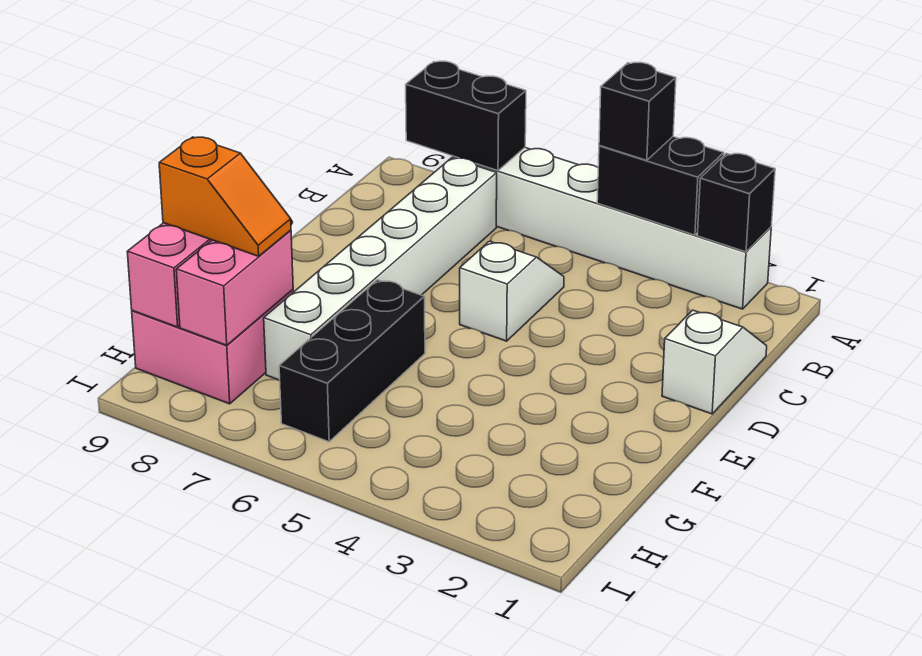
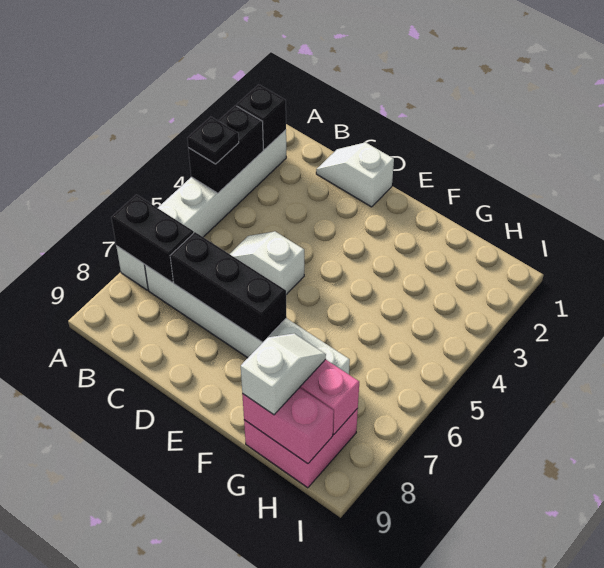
black 1x1 brick [599,63,676,160] -> black 1x1 plate [187,117,239,164]
black 1x2 brick [406,61,526,171] -> black 1x2 brick turned to [111,195,194,282]
black 1x3 brick [279,280,425,442] -> black 1x3 brick moved to [170,232,287,342]
orange 1x2 slope [159,137,291,256] -> white 1x2 slope [241,334,326,415]

